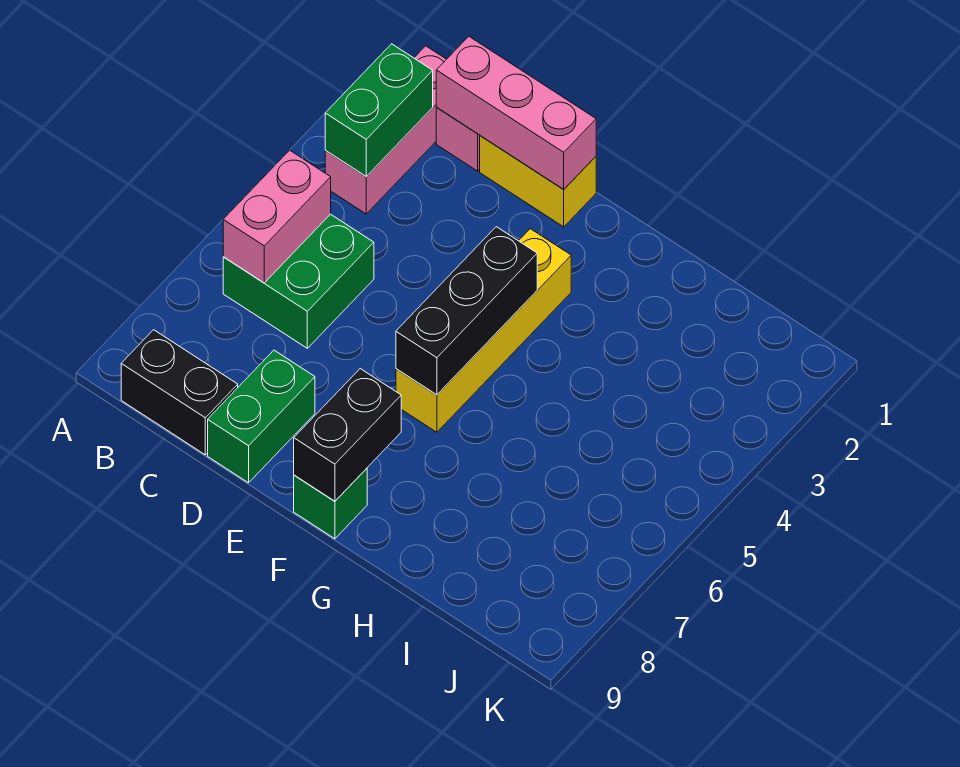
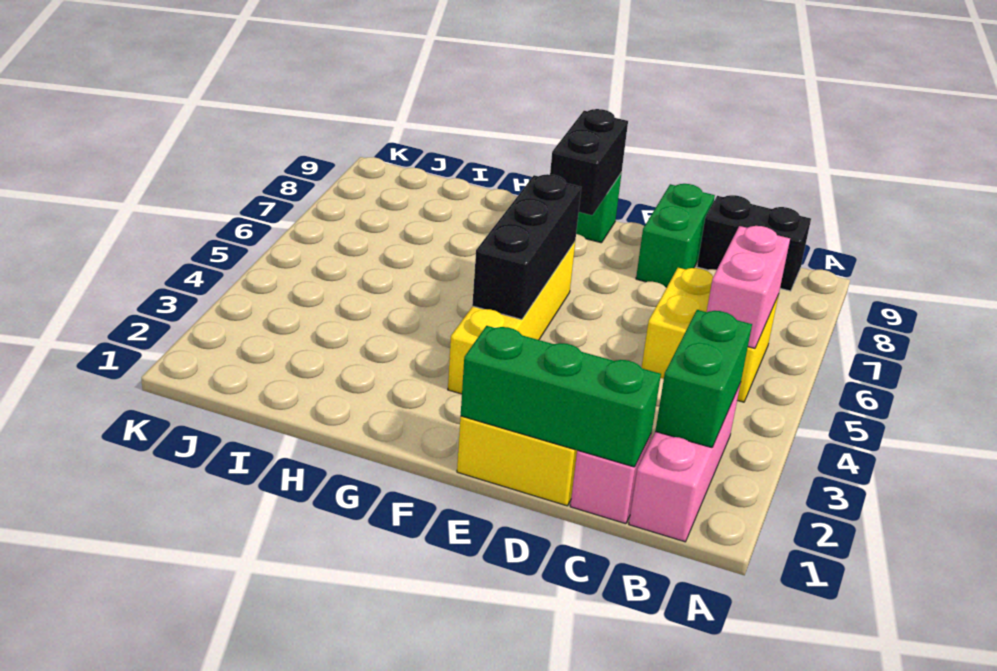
green 2x2 brick [223,214,374,348] -> yellow 2x2 brick [642,268,779,402]
pink 1x3 brick [436,36,596,189] -> green 1x3 brick [461,326,661,467]

